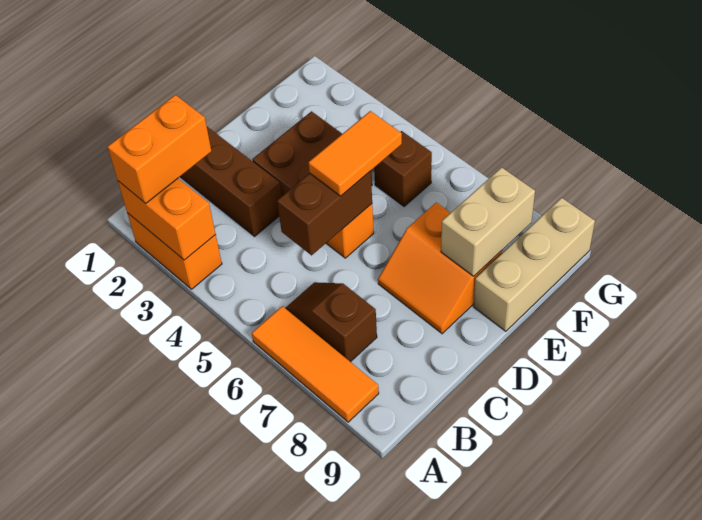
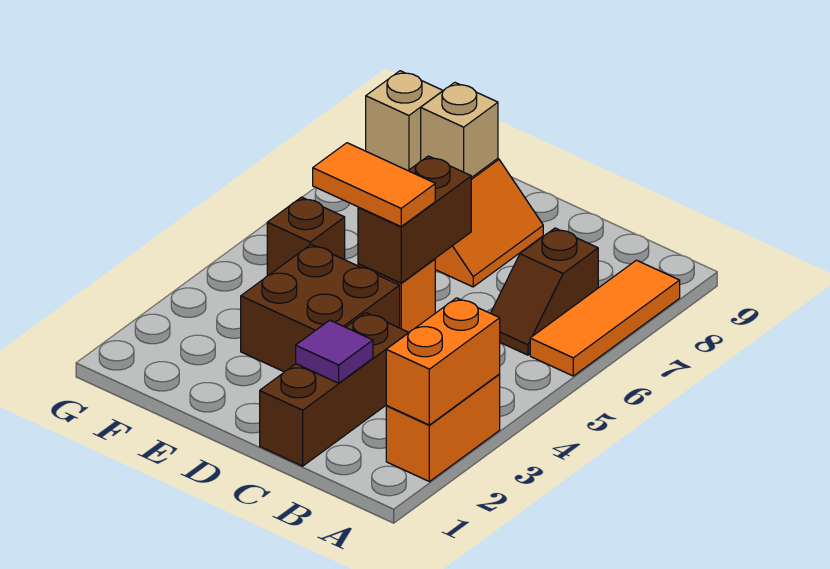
orange 1x2 brick [108,95,211,203] -> none
none -> purple 1x1 tile [296,320,373,383]
brown 1x2 brick [277,171,372,255] -> brown 1x2 brick turned to [358,156,471,283]
tan 1x2 brick [441,167,535,276] -> tan 1x1 brick [421,83,498,178]
tan 1x3 brick [474,198,595,331] -> tan 1x1 brick [366,71,443,171]

